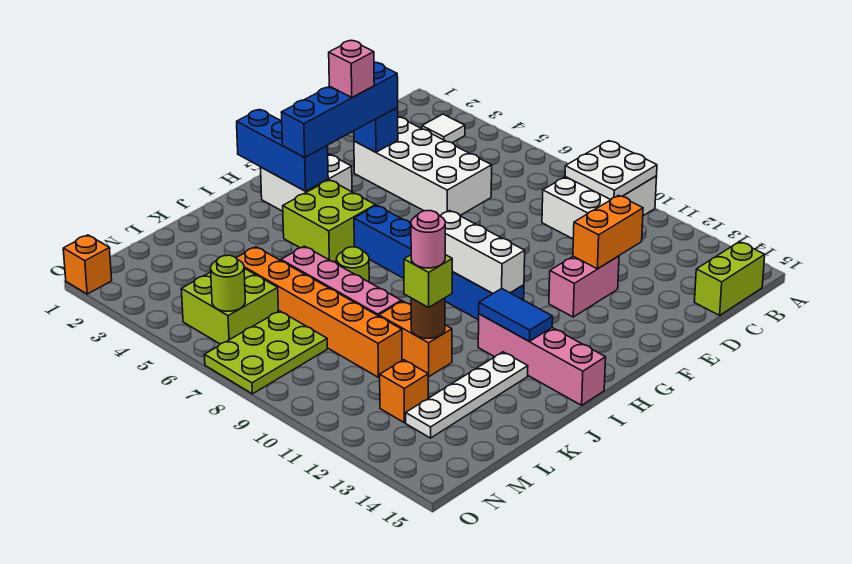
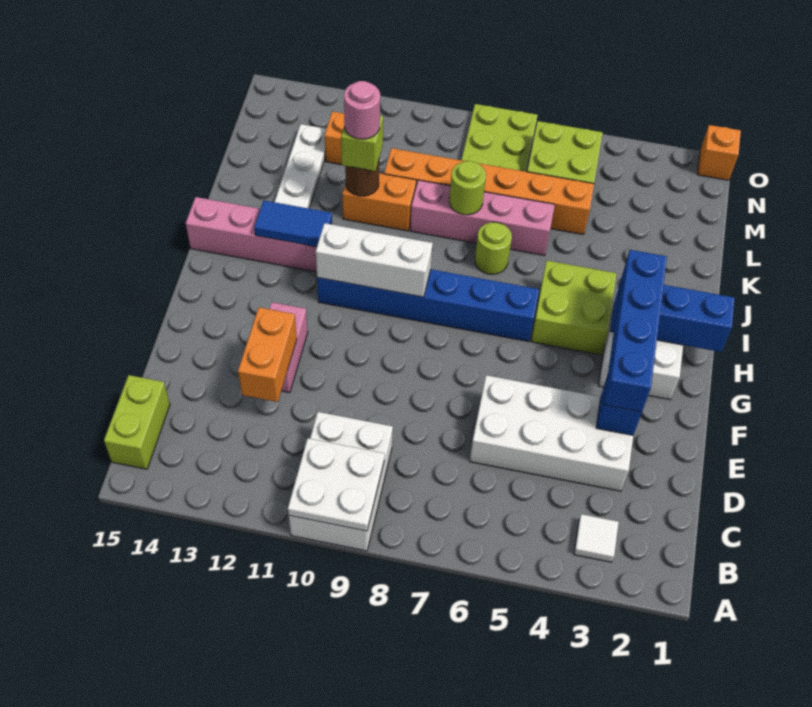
pink 1x1 brick [329,41,374,97] -> none
lime 1x1 round brick [211,255,245,311] -> lime 1x1 round brick moved to [449,161,486,215]

